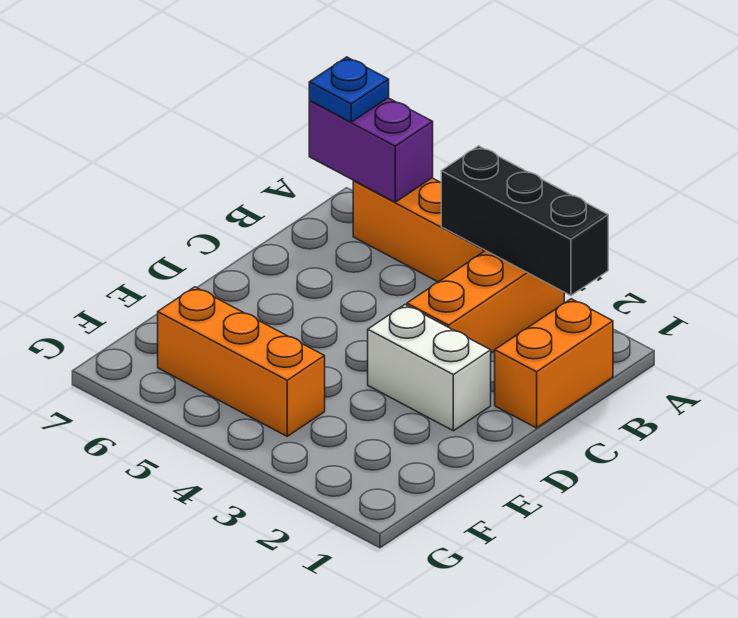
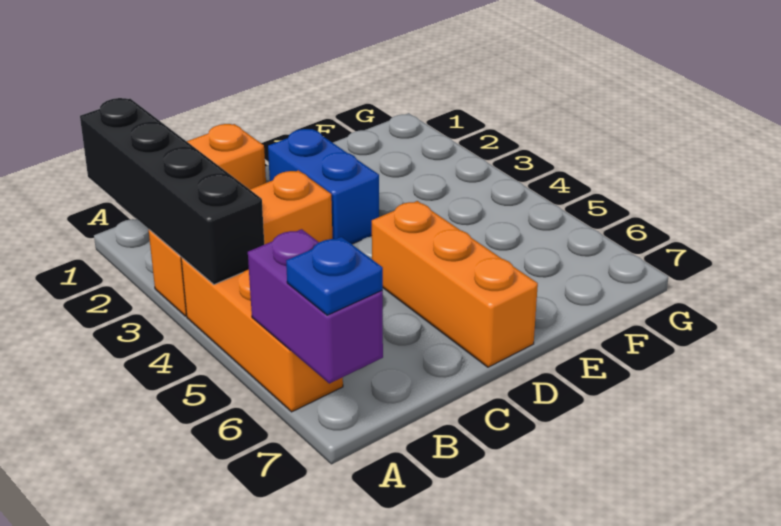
black 1x3 brick [441,146,608,295] -> black 1x4 brick [80,98,264,285]
white 1x2 brick [368,305,491,431] -> blue 1x2 brick [268,129,379,244]
orange 1x3 brick [158,287,325,436] -> orange 1x3 brick moved to [372,201,538,367]

